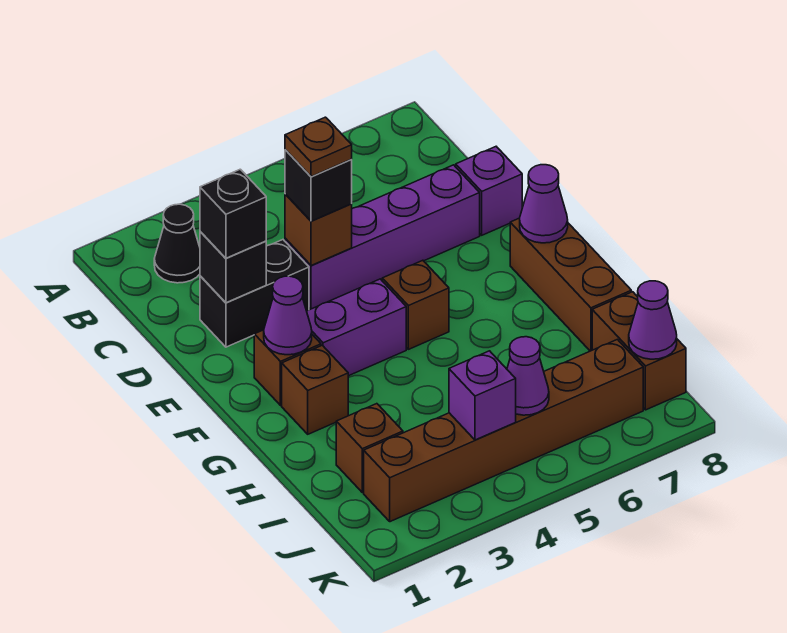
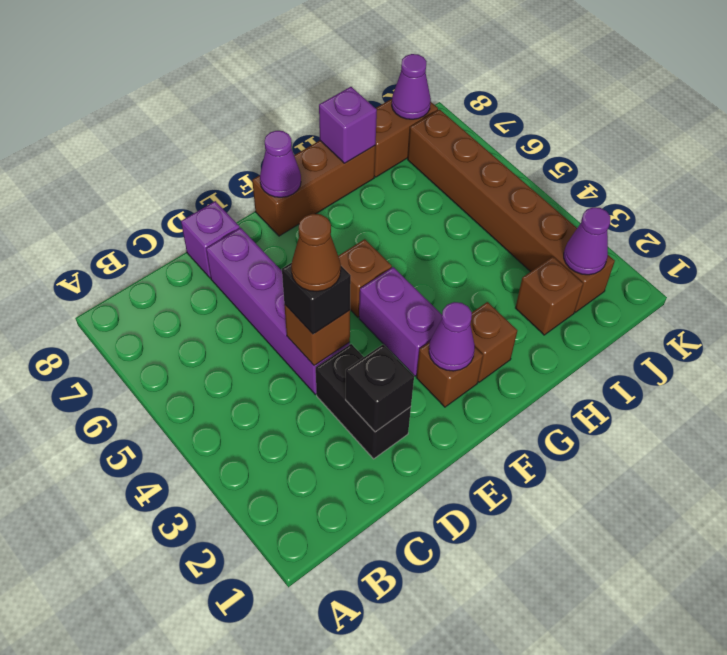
black 1x1 cone [154,204,200,283] -> none
black 1x1 brick [200,169,266,258] -> none
brown 1x1 plate [285,117,352,177] -> brown 1x1 cone [291,214,341,291]
purple 1x1 brick [449,351,516,440] -> purple 1x1 brick moved to [319,87,377,163]
purple 1x1 cone [507,337,549,415] -> purple 1x1 cone moved to [564,207,610,275]

